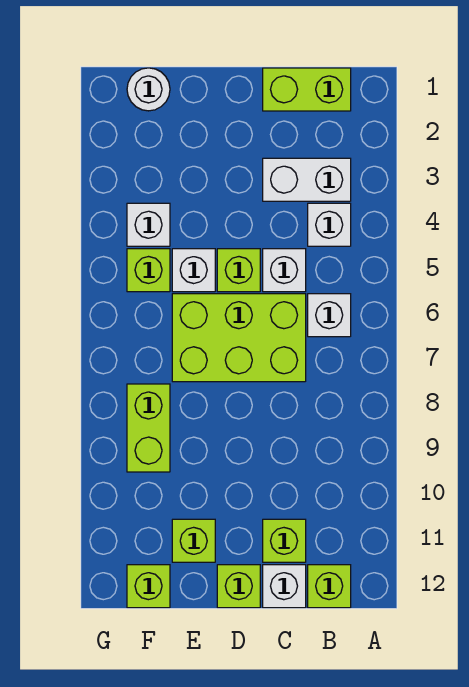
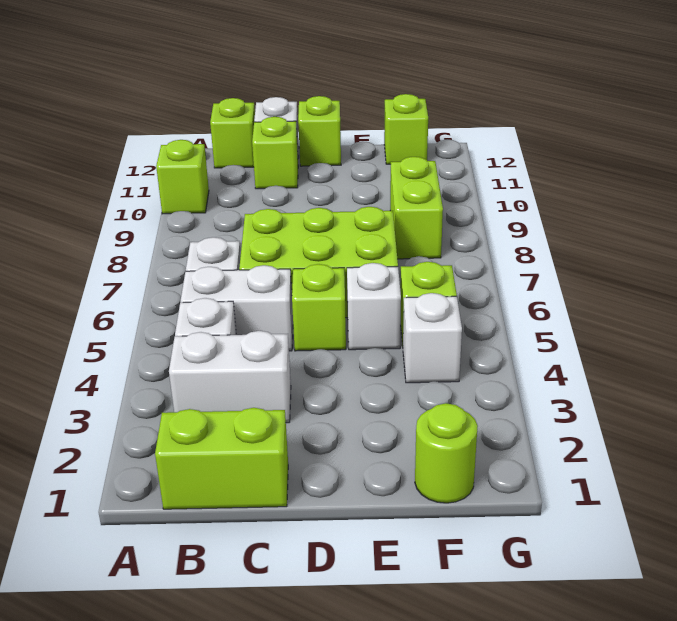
white 1x1 brick [263,249,306,292] -> white 1x2 brick [180,265,293,351]
lime 1x1 brick [172,519,215,562] -> lime 1x1 brick moved to [156,140,209,214]
white 1x1 round brick [127,68,170,111] -> lime 1x1 round brick [415,403,478,503]

